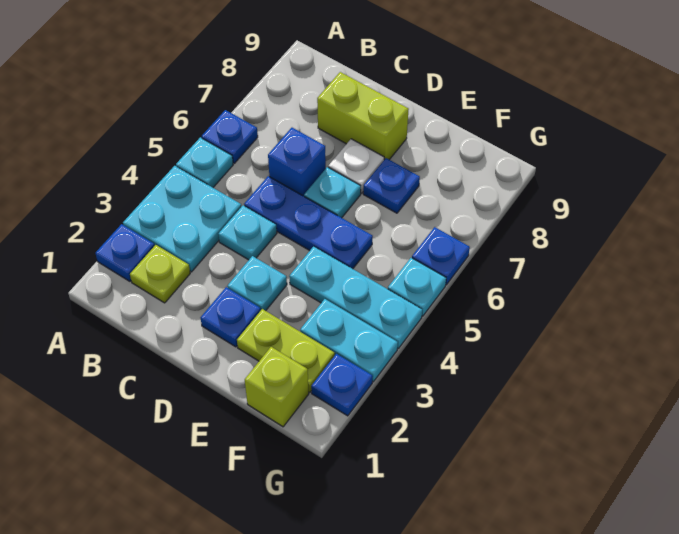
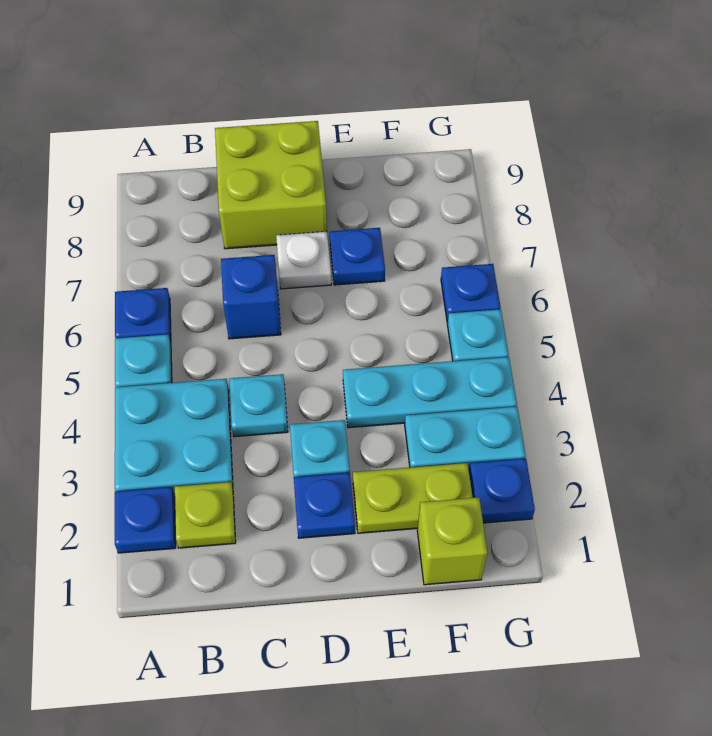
blue 1x3 plate [244,176,373,269] -> none
lime 1x2 brick [317,72,409,160] -> lime 2x2 brick [215,121,327,249]
cyan 1x1 plate [304,167,361,218] -> none

